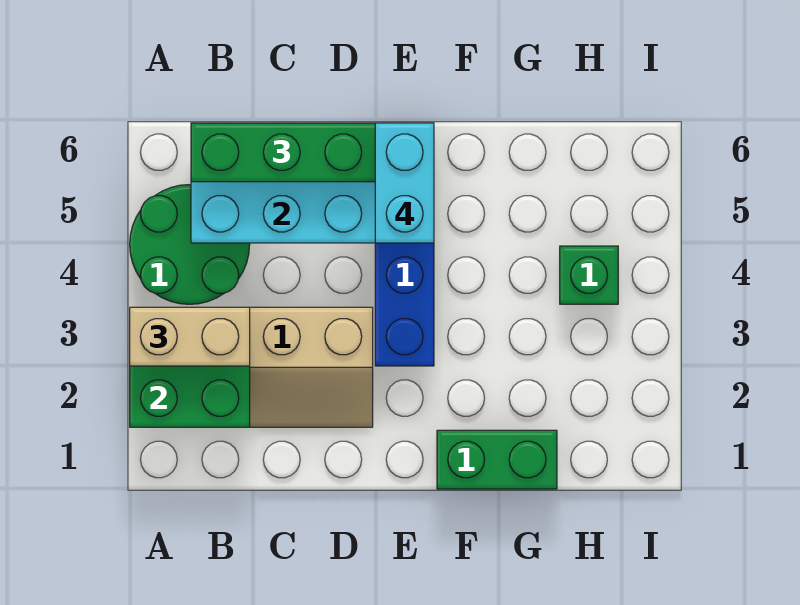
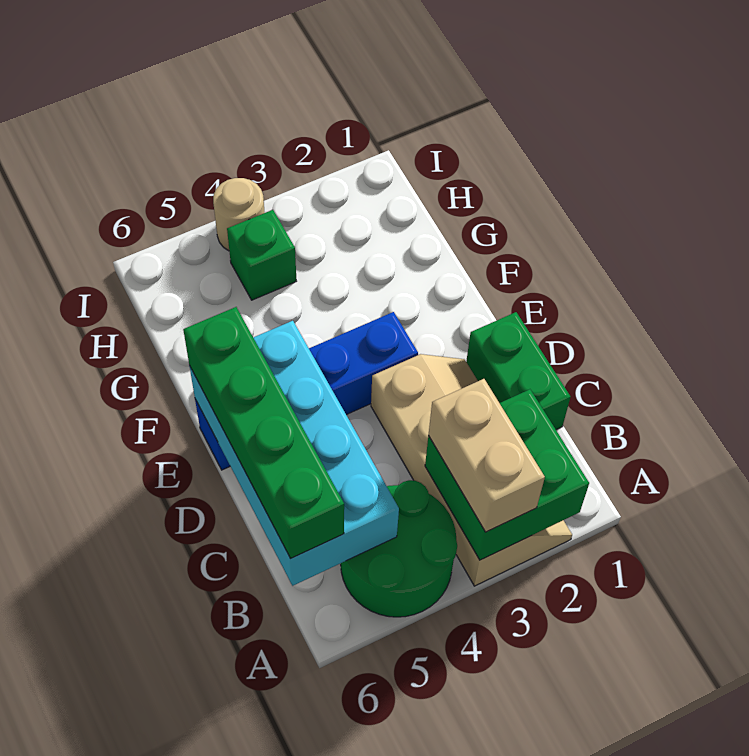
cyan 1x2 brick [375,123,434,243] -> none
green 1x2 brick [437,430,557,489] -> green 1x2 brick moved to [466,312,570,430]
none -> tan 1x1 round brick [213,178,265,251]

